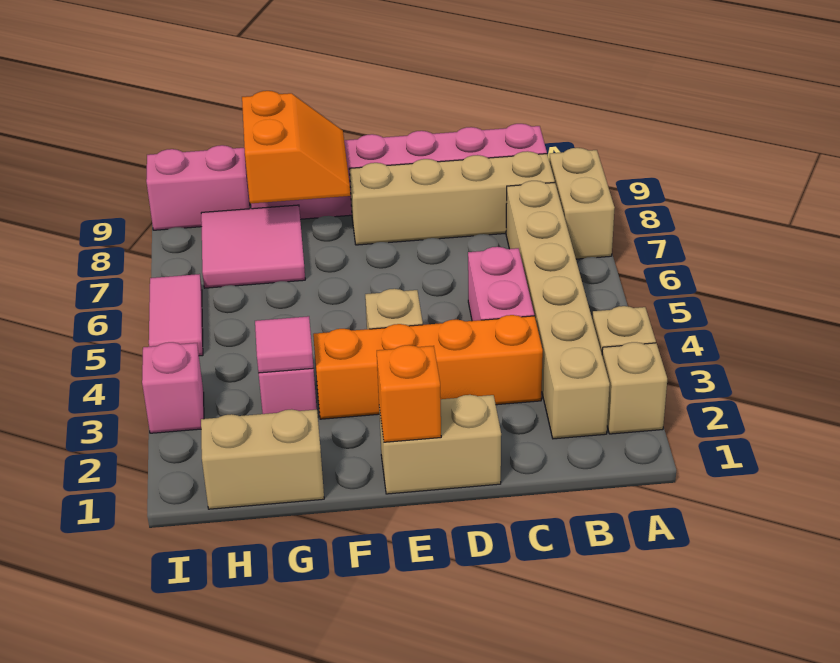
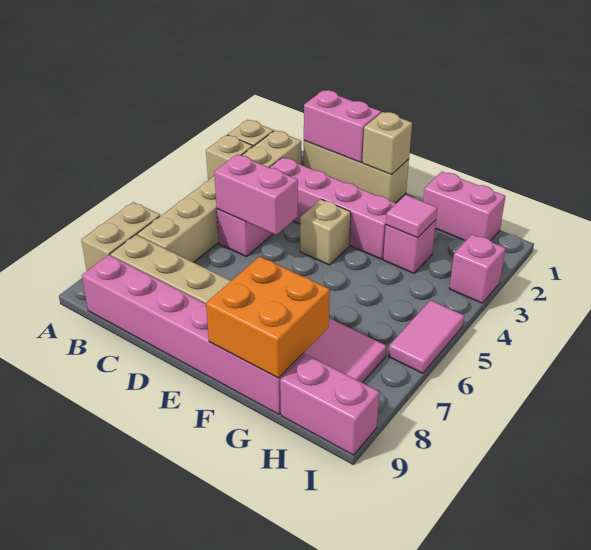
none -> pink 1x2 brick [304,90,381,162]
orange 1x4 brick [313,315,543,419] -> pink 1x4 brick [269,157,396,259]
none -> pink 1x2 brick [214,154,298,235]
tan 1x2 brick [379,395,501,494] -> tan 1x3 brick [304,141,409,203]
orange 1x1 brick [377,345,441,442] -> tan 1x1 brick [362,112,412,174]
orange 2x2 slope [242,91,350,203] -> orange 2x2 brick [206,257,330,378]
tan 1x2 brick [201,409,324,509] -> pink 1x2 brick [423,172,506,241]

